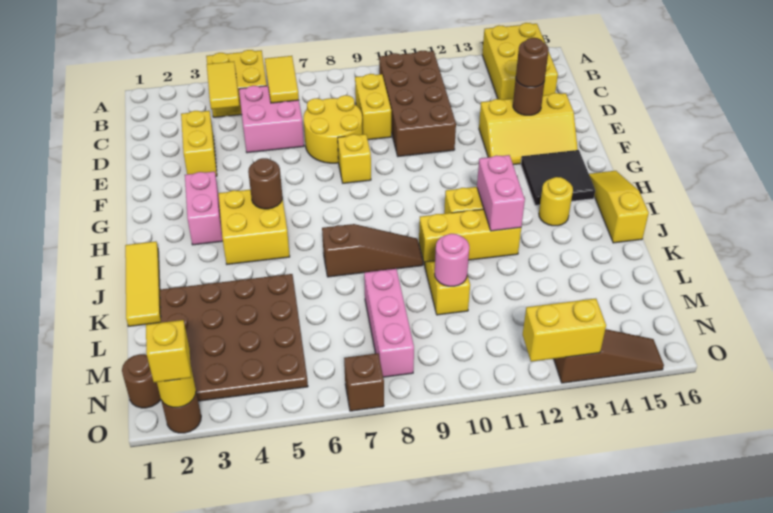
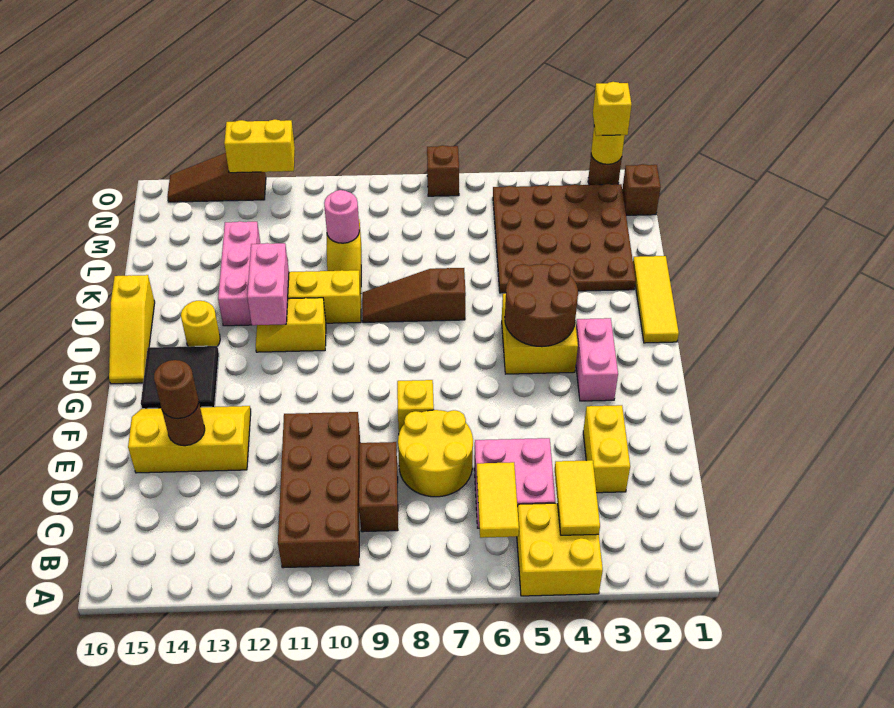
yellow 2x3 brick [482,23,558,100] -> none
yellow 1x2 brick [355,74,391,140] -> brown 1x2 brick [359,442,398,532]
brown 1x1 round brick [248,158,282,209] -> brown 2x2 round brick [505,263,578,347]
pink 1x3 brick [364,269,414,377] -> pink 1x3 brick moved to [218,221,261,326]
brown 1x1 round brick [122,354,161,408] -> brown 1x1 brick [622,164,661,215]

